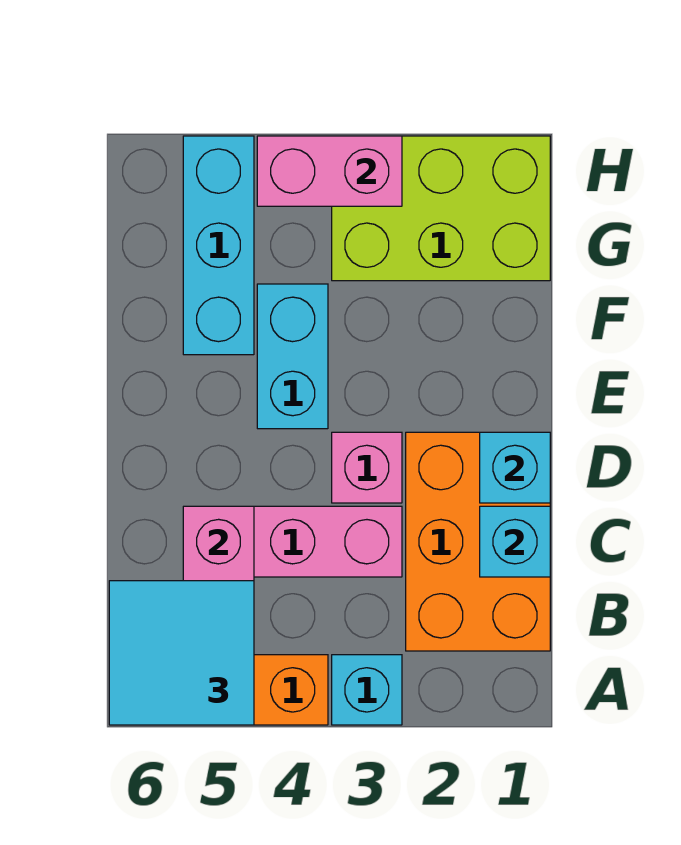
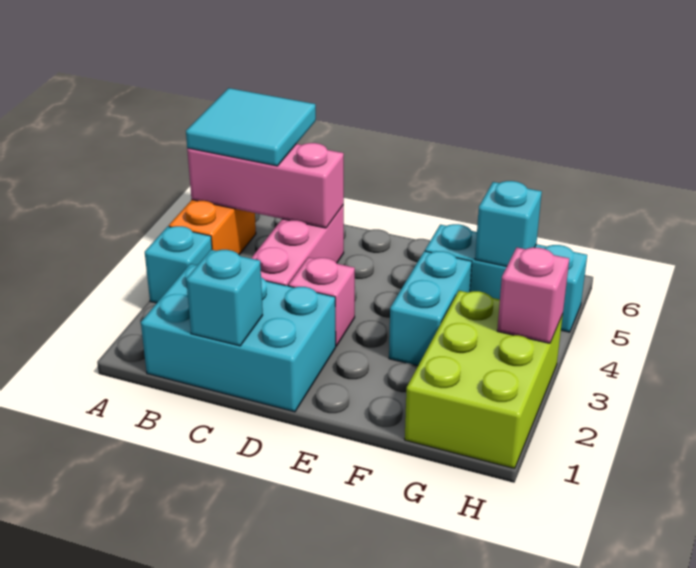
orange 2x3 brick [406,432,550,651] -> cyan 2x3 brick [141,264,336,412]
cyan 1x1 brick [480,432,550,503] -> cyan 1x1 brick moved to [475,181,542,266]
cyan 1x2 brick [257,284,328,429] -> cyan 1x2 brick turned to [389,251,472,366]
pink 1x2 brick [257,136,402,206] -> pink 1x1 brick [497,247,569,343]

